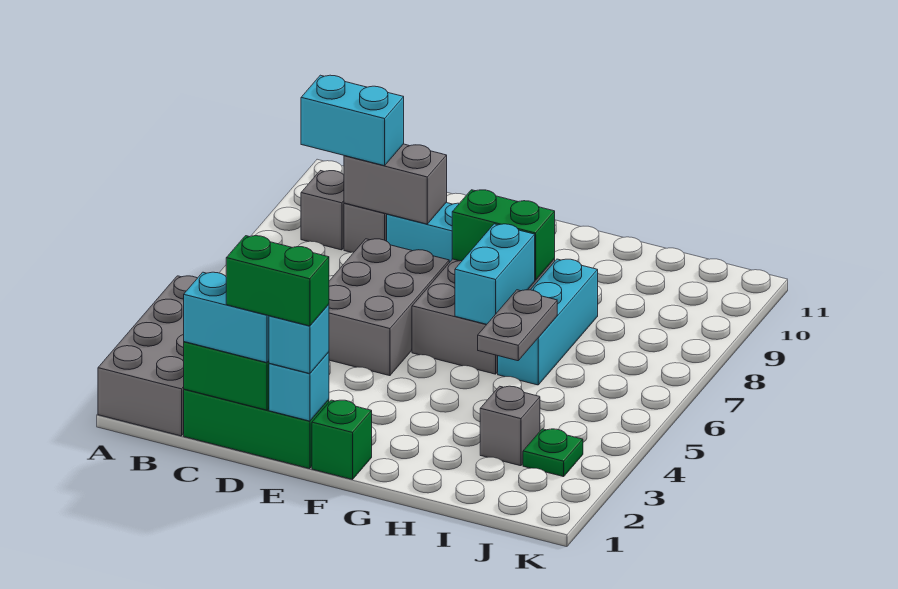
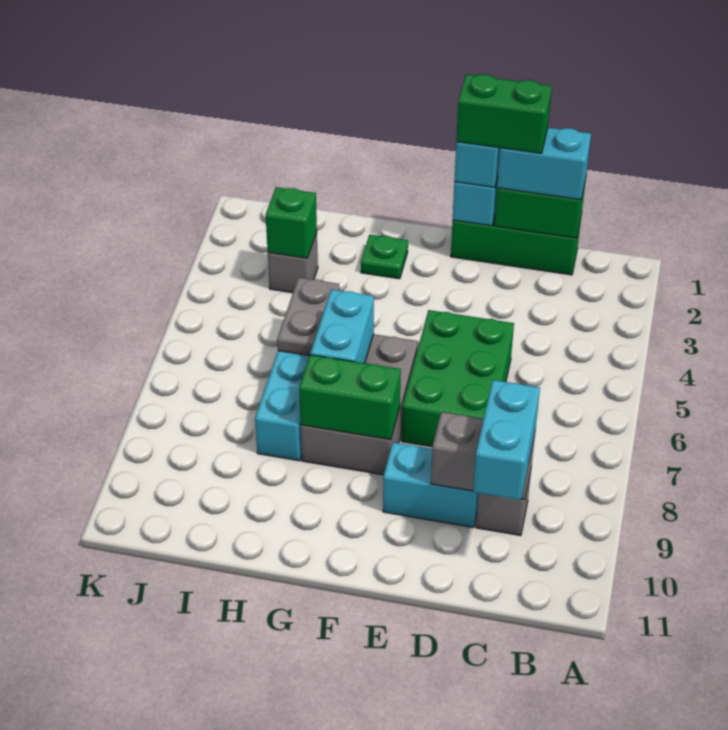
grey 2x4 brick [98,276,197,436] -> none
grey 1x1 brick [301,171,344,250] -> none
cyan 1x2 brick [301,75,404,166] -> cyan 1x2 brick turned to [473,380,540,500]
grey 2x3 brick [329,239,449,376] -> green 2x3 brick [402,310,514,447]
green 1x1 brick [312,400,372,480] -> green 1x1 brick moved to [266,187,317,258]
green 1x1 plate [523,429,583,477] -> green 1x1 plate moved to [361,235,408,279]

